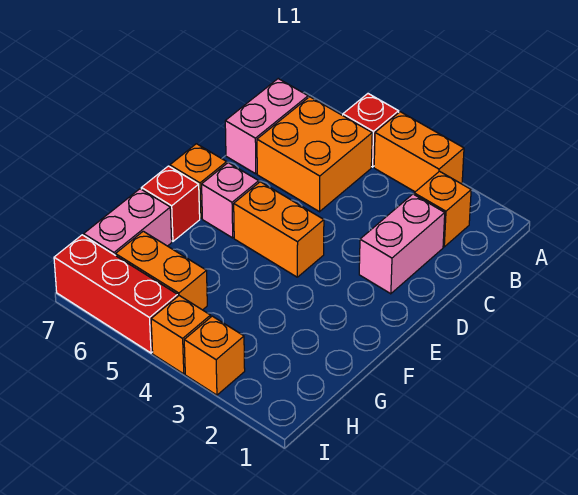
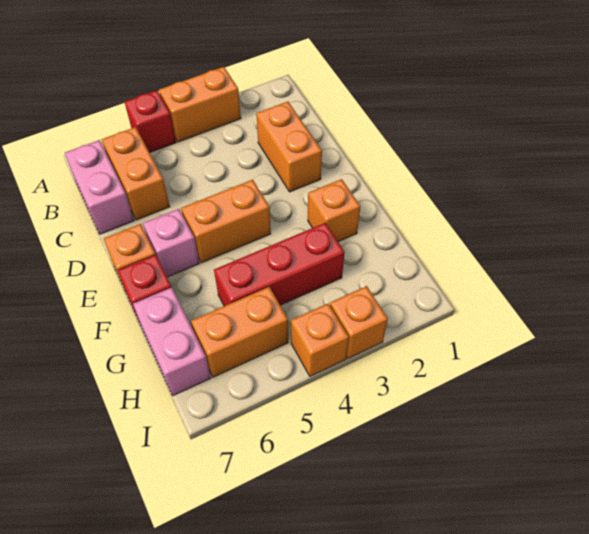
orange 1x1 brick [414,171,471,247] -> orange 1x1 brick moved to [308,179,360,242]
orange 2x2 brick [257,97,372,212] -> orange 1x2 brick [102,127,170,220]
pink 1x2 brick [359,194,445,294] -> orange 1x2 brick [256,102,322,192]
red 1x3 brick [54,235,178,353] -> red 1x3 brick moved to [214,223,345,306]

